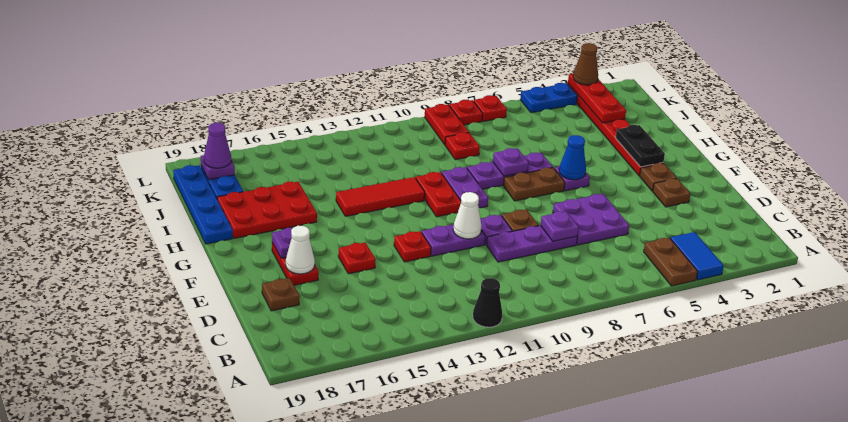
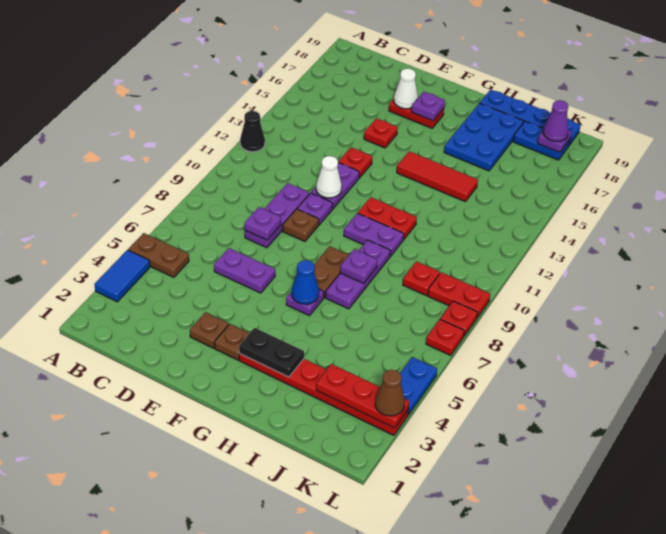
blue 1x2 tile [670,232,724,280] -> blue 1x2 tile turned to [94,250,150,302]
purple 2x2 plate [553,194,629,245] -> purple 1x2 plate [214,248,275,293]
brown 1x1 plate [262,278,300,311] -> none
red 1x3 tile [336,177,425,216] -> red 1x3 tile turned to [397,151,478,202]
red 2x3 plate [217,182,317,238] -> blue 2x3 plate [444,103,524,171]

